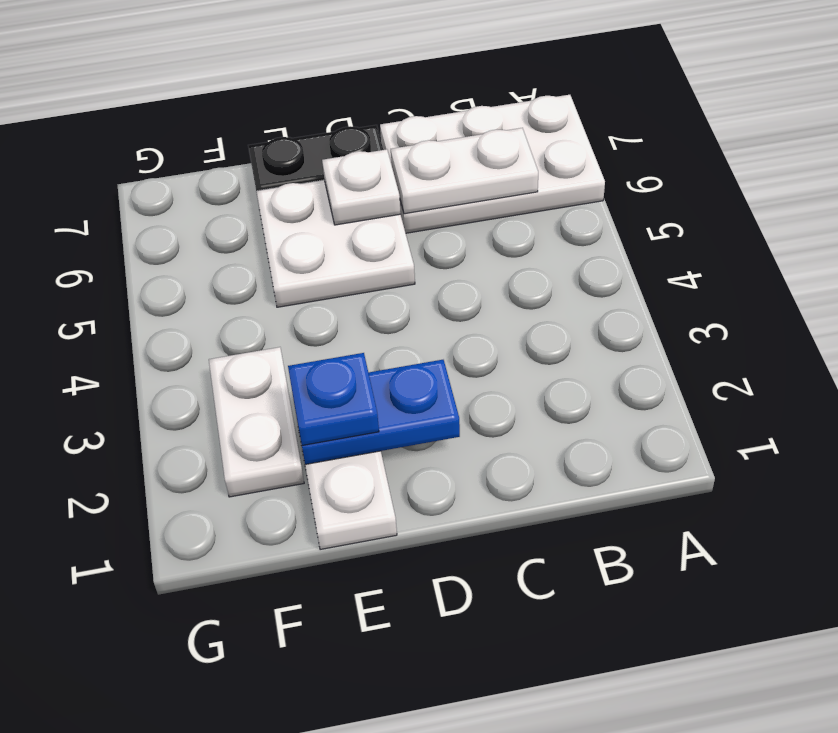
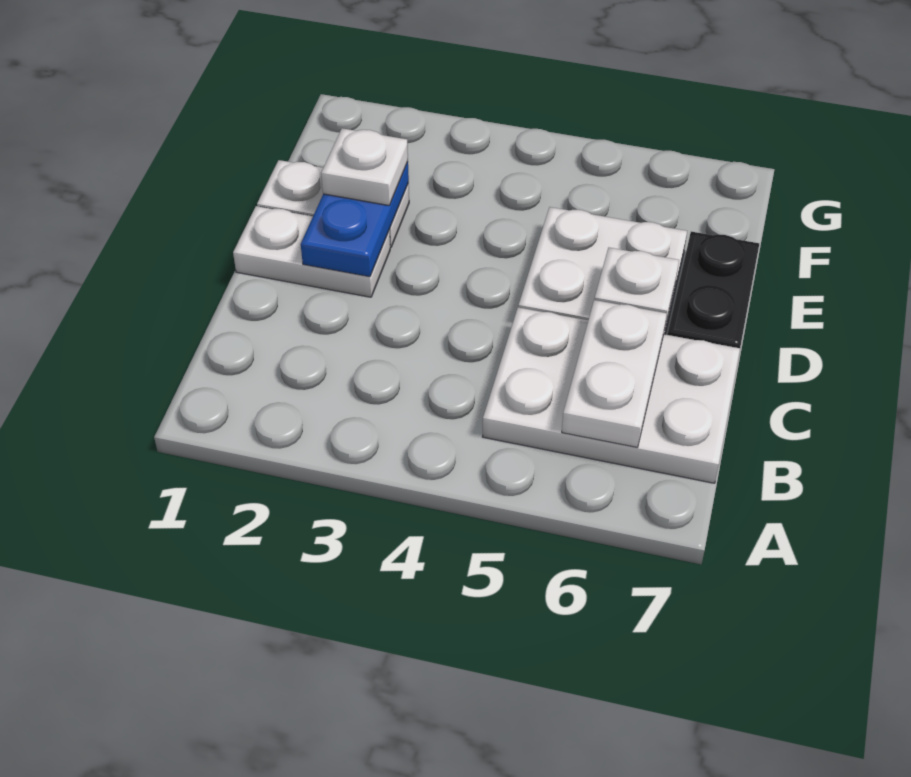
white 2x3 plate [380,95,605,233] -> white 2x3 plate turned to [483,307,740,483]
blue 1x1 plate [288,353,379,445] -> white 1x1 plate [321,128,408,205]
white 1x2 plate [209,347,304,497] -> white 1x2 plate moved to [233,206,390,297]

